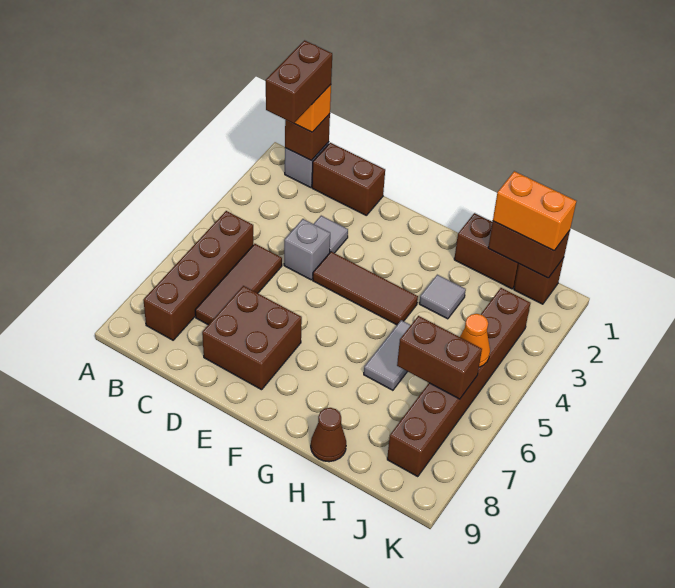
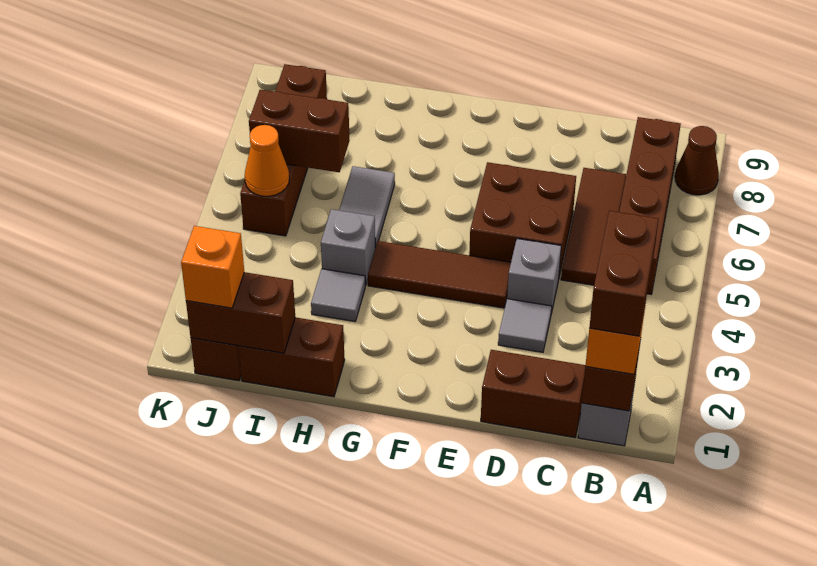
brown 2x2 brick [202,286,302,390] -> brown 2x2 brick moved to [469,162,576,276]
none -> grey 1x1 brick [321,209,375,286]
brown 1x1 cone [311,408,346,462] -> brown 1x1 cone moved to [675,126,719,195]
orange 1x2 brick [493,171,576,251] -> orange 1x1 brick [181,226,244,308]
brown 1x6 brick [387,288,531,477] -> brown 1x4 brick [240,64,327,236]

